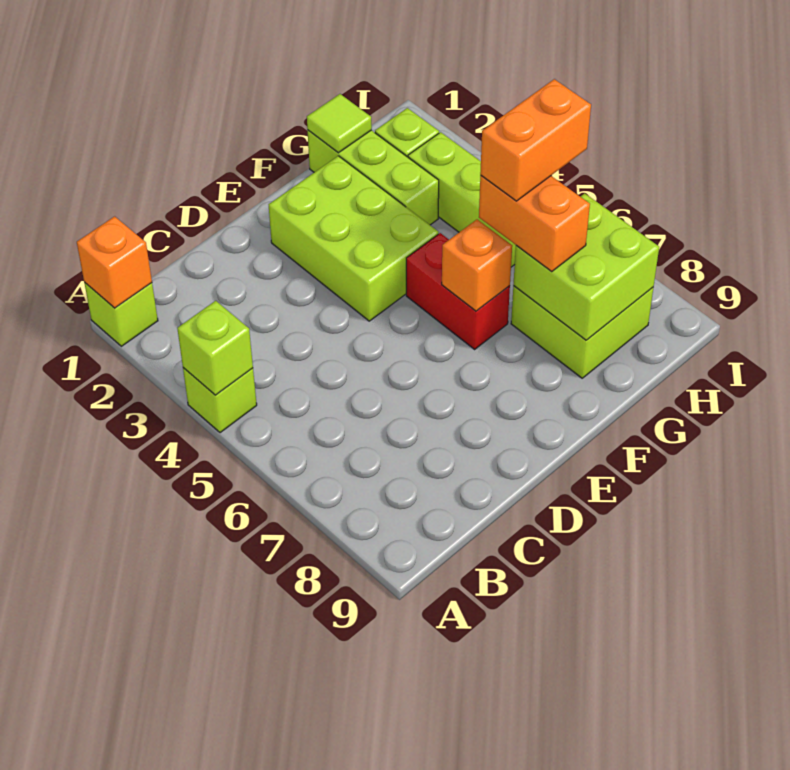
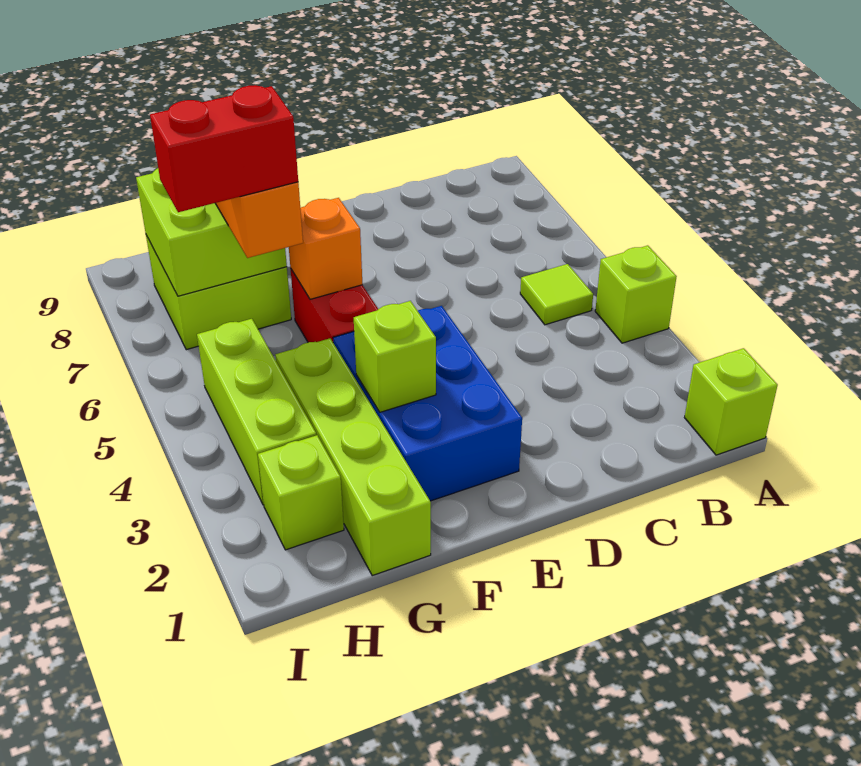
orange 1x1 brick [77,216,152,308] -> none
lime 1x1 brick [177,301,253,395] -> lime 1x1 brick moved to [354,301,436,412]
lime 2x3 brick [269,156,438,321] -> blue 2x3 brick [333,306,522,501]
lime 1x3 brick [308,130,439,225] -> lime 1x4 brick [275,338,431,576]
lime 1x1 tile [307,94,372,153] -> lime 1x1 tile moved to [520,264,593,325]
orange 1x2 brick [480,79,591,201] -> red 1x2 brick [150,85,298,212]

